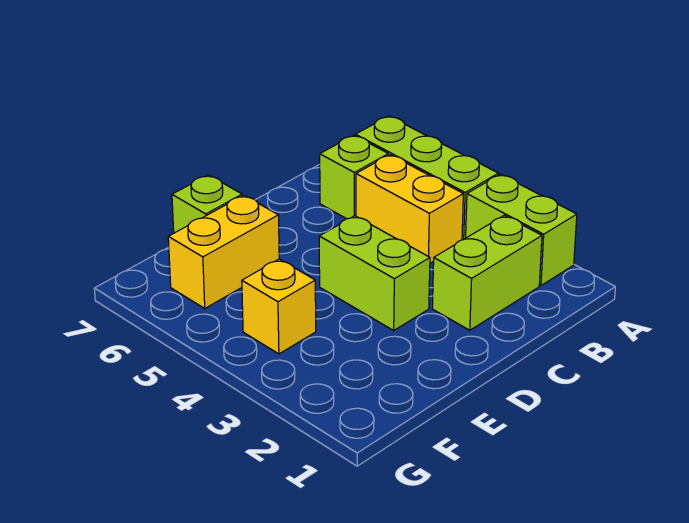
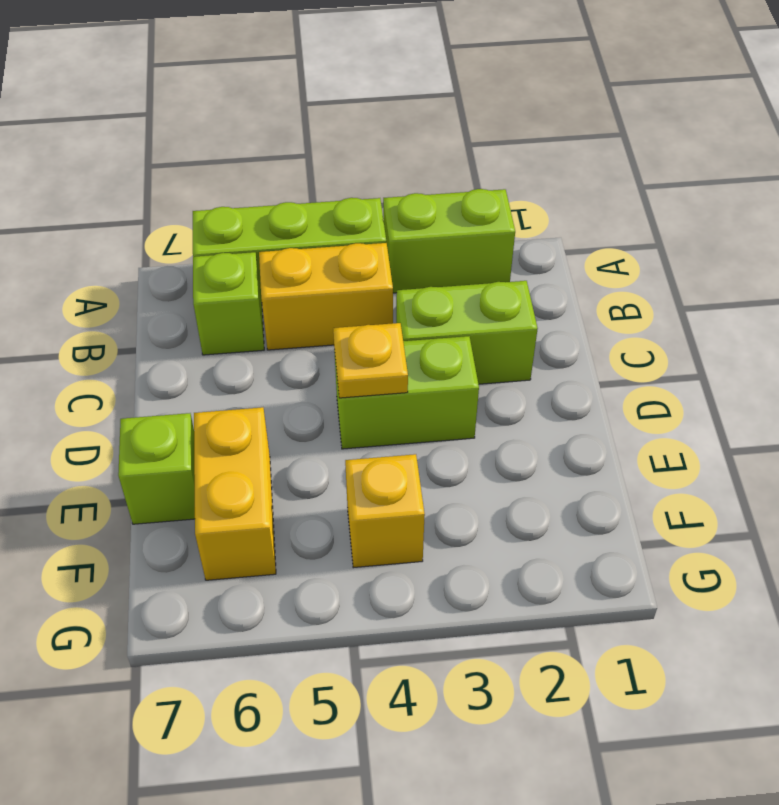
lime 1x2 brick [432,215,542,330] -> lime 1x2 brick turned to [396,281,538,384]
none -> yellow 1x1 plate [333,323,408,398]

